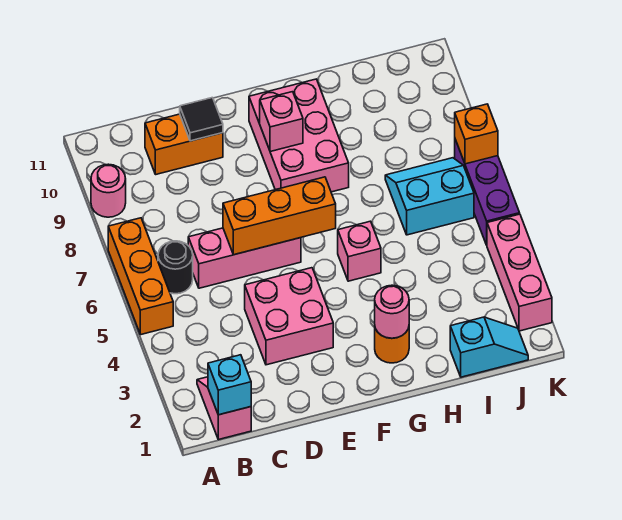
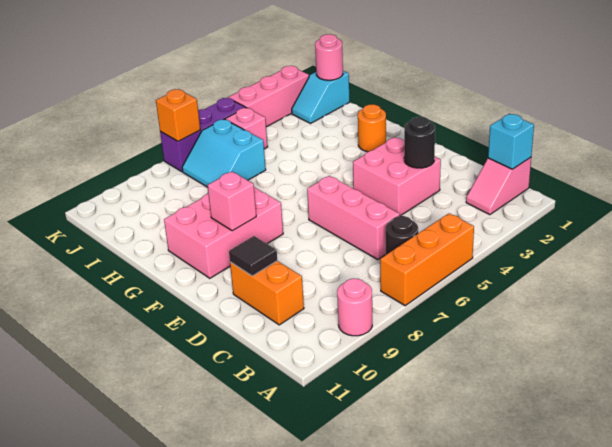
none -> black 1x1 round brick [404,117,435,168]
orange 1x3 brick [223,177,336,255] -> none
pink 1x1 round brick [375,285,409,338] -> pink 1x1 round brick moved to [315,34,343,80]
pink 1x1 brick [338,221,381,281] -> pink 1x1 brick moved to [225,108,268,149]
cyan 1x2 slope [450,317,528,377] -> cyan 1x2 slope turned to [292,71,349,123]

